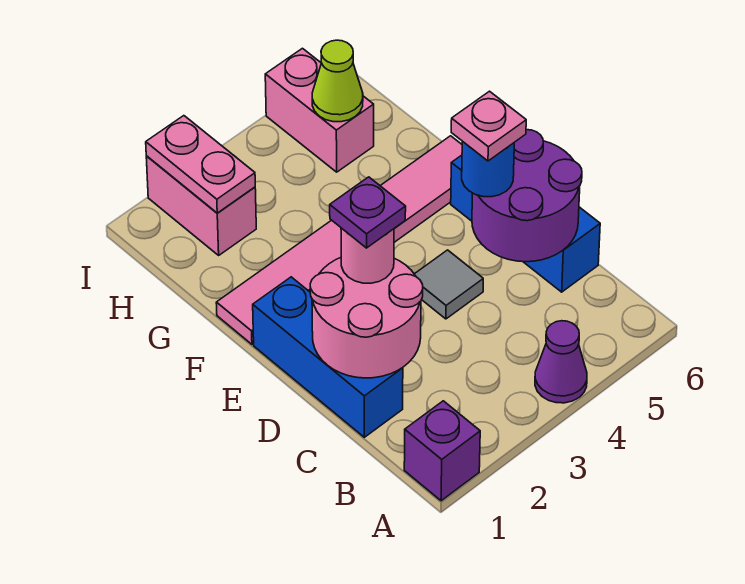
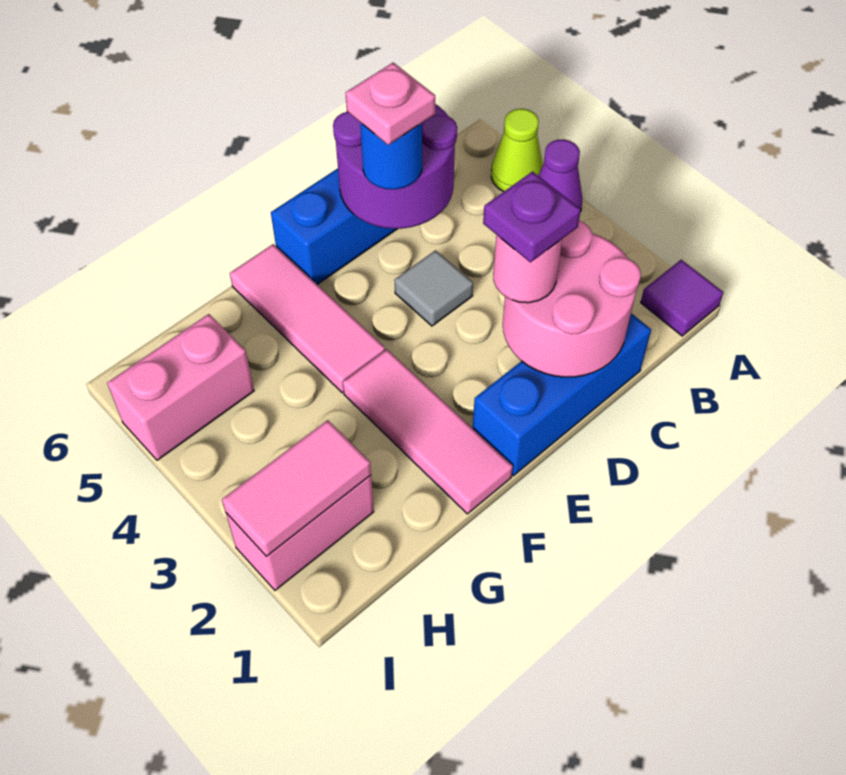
purple 1x1 brick [404,401,480,501] -> purple 1x1 tile [641,260,723,336]
pink 1x2 plate [146,116,255,213] -> pink 1x2 tile [222,420,371,557]
lime 1x1 cone [312,40,363,122] -> lime 1x1 cone moved to [491,109,543,192]

